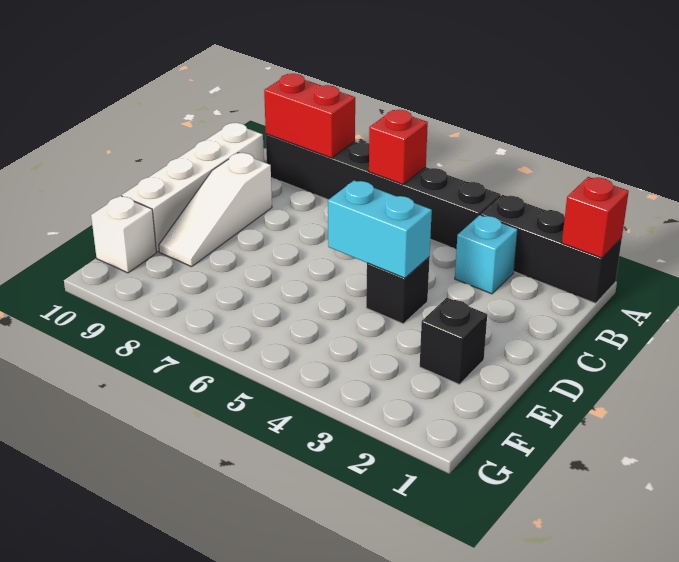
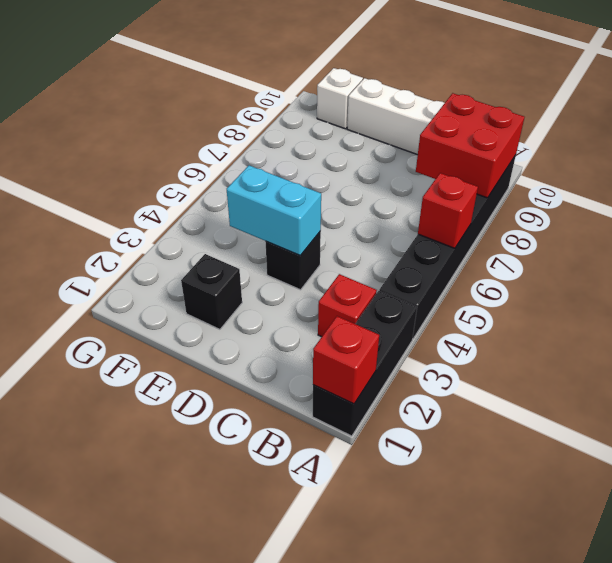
red 1x2 brick [264,74,355,158] -> red 2x2 brick [416,93,524,198]
cyan 1x1 brick [455,215,518,294] -> red 1x1 brick [318,274,377,337]
white 1x3 slope [159,153,272,267] -> none
cyan 1x2 brick [328,180,432,278] -> cyan 1x2 brick turned to [227,165,321,255]

